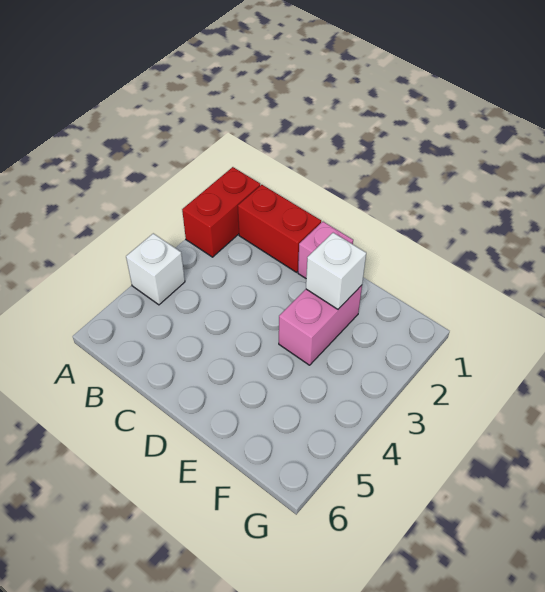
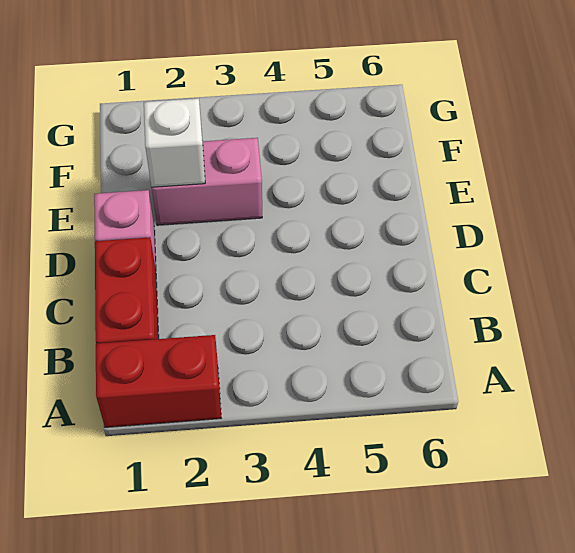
white 1x1 brick [126,233,185,305] -> none

